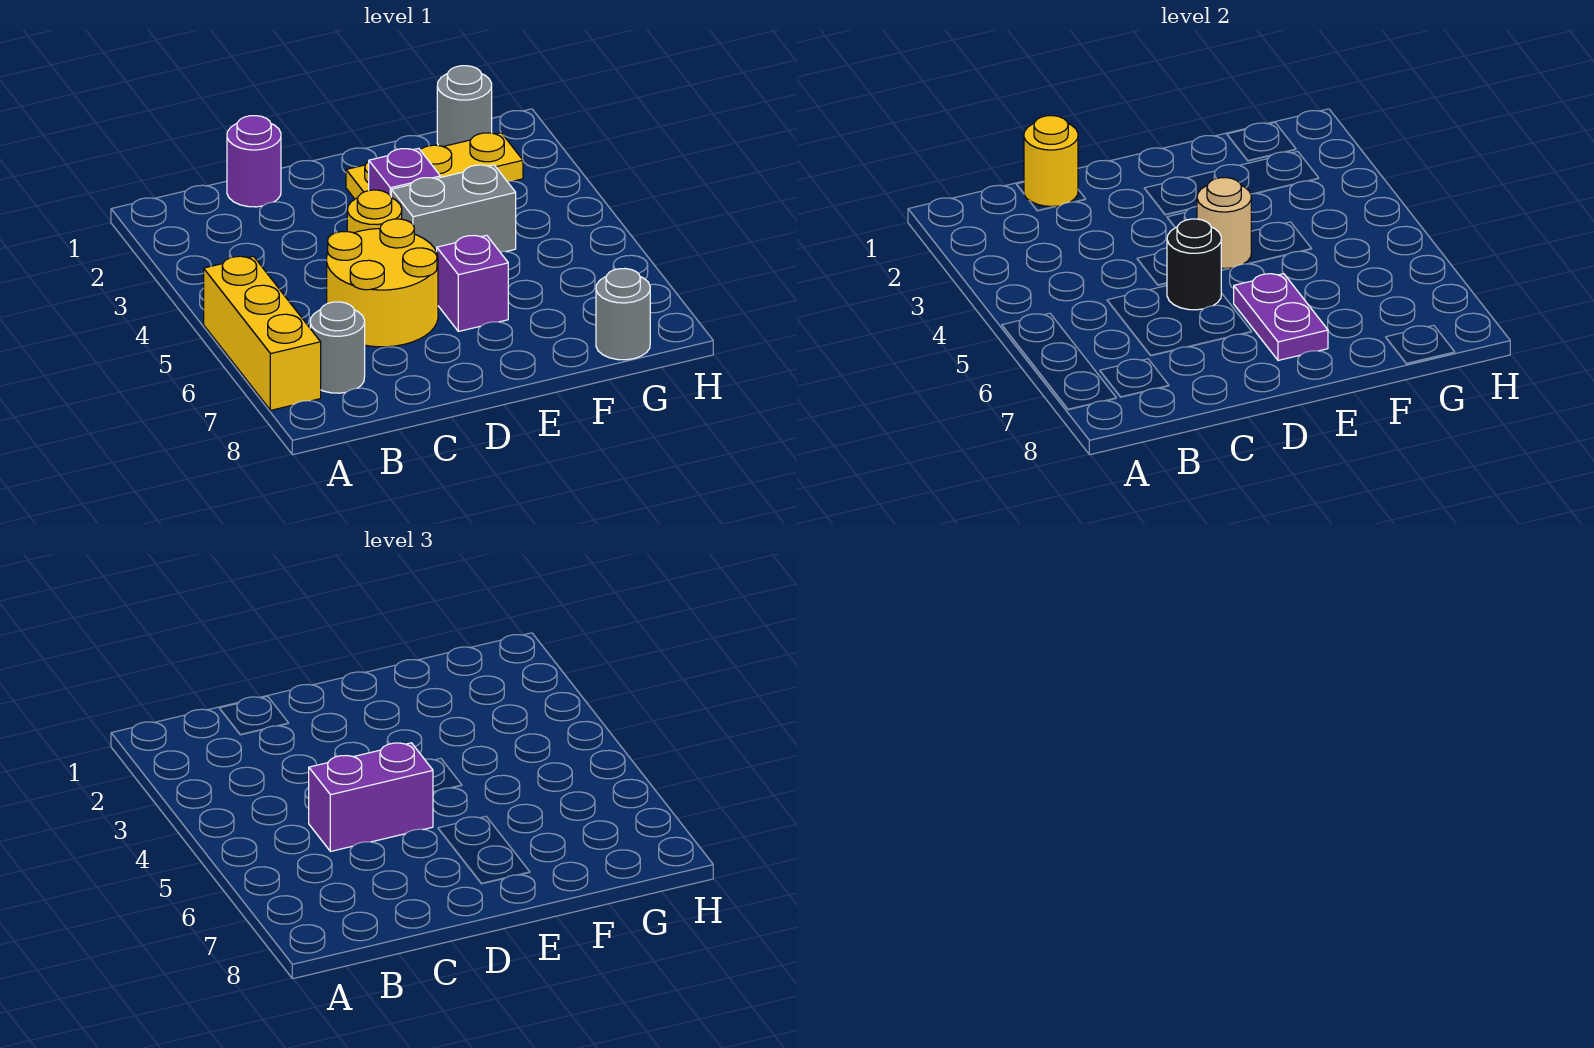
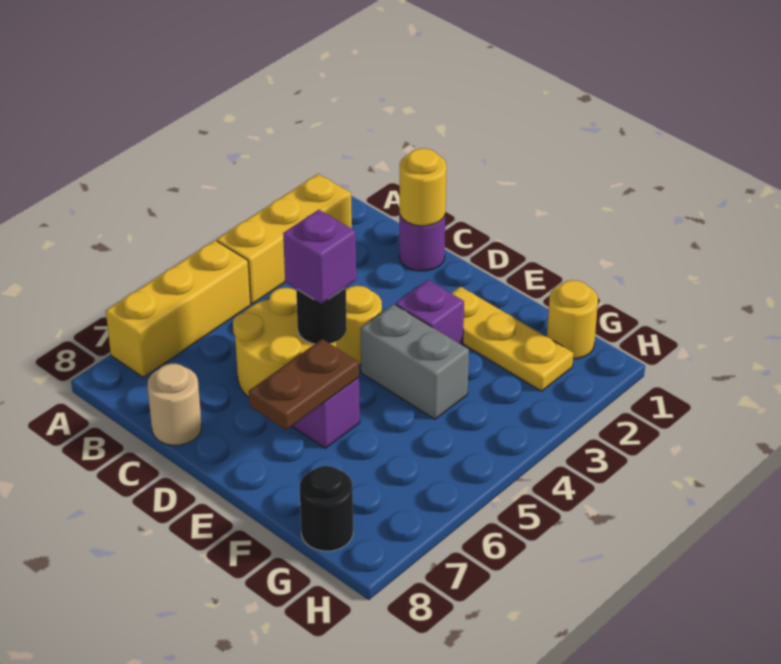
none -> yellow 1x3 brick [217,174,352,304]
grey 1x1 round brick [310,302,365,393] -> none
purple 1x2 brick [309,743,433,851] -> purple 1x1 brick [283,210,356,304]
tan 1x1 round brick [1197,178,1251,268] -> tan 1x1 round brick moved to [148,364,202,445]
purple 1x2 plate [1234,274,1328,360] -> brown 1x2 plate [249,339,359,430]
grey 1x1 round brick [437,66,492,147] -> yellow 1x1 round brick [547,280,598,359]
grey 1x1 round brick [596,269,650,360] -> black 1x1 round brick [300,466,353,551]

